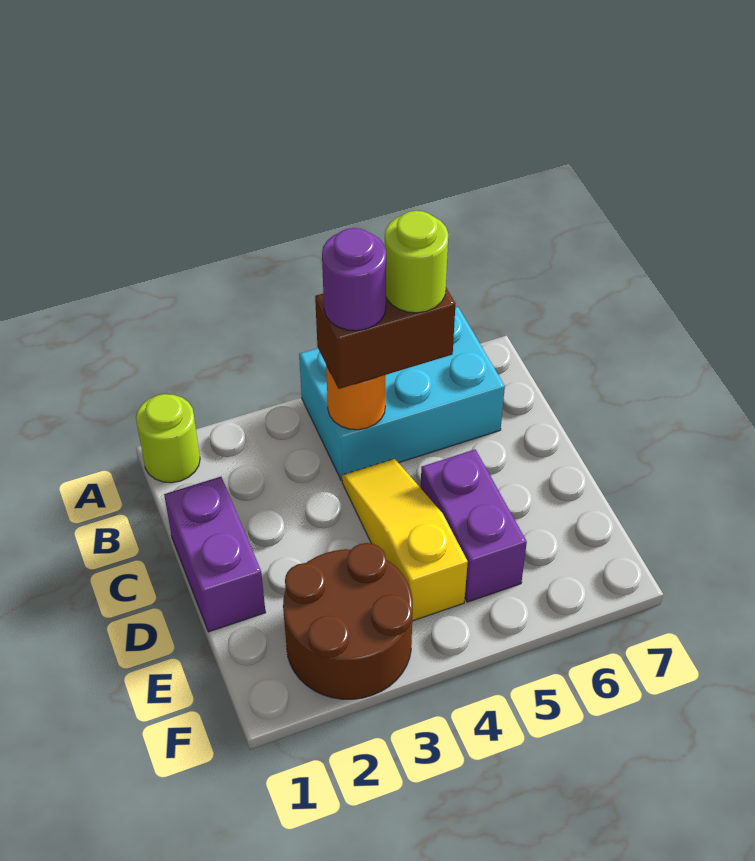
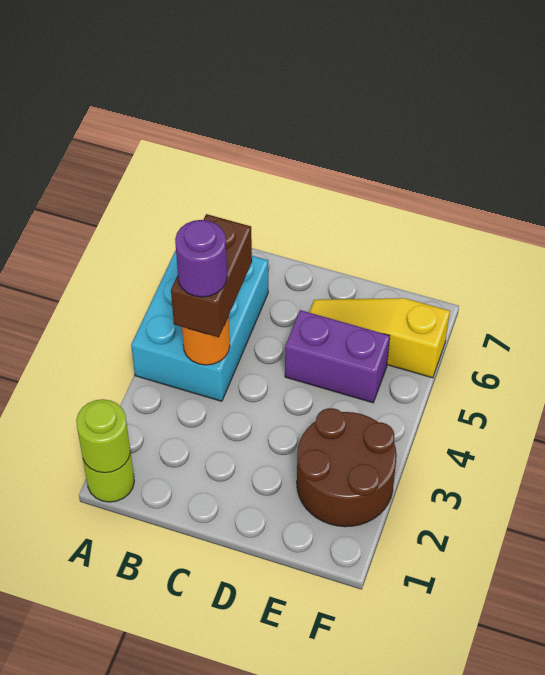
lime 1x1 round brick [385,211,448,313] -> lime 1x1 round brick moved to [76,399,130,473]
purple 1x2 brick [164,477,266,632] -> none
yellow 1x3 slope [342,459,468,621] -> yellow 1x3 slope moved to [309,298,450,378]

